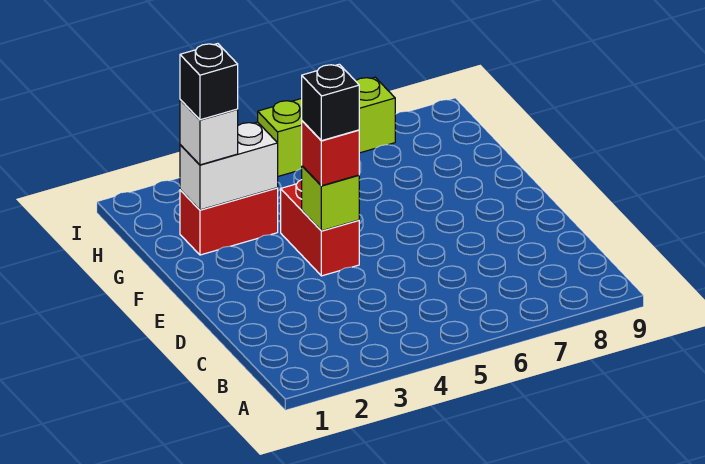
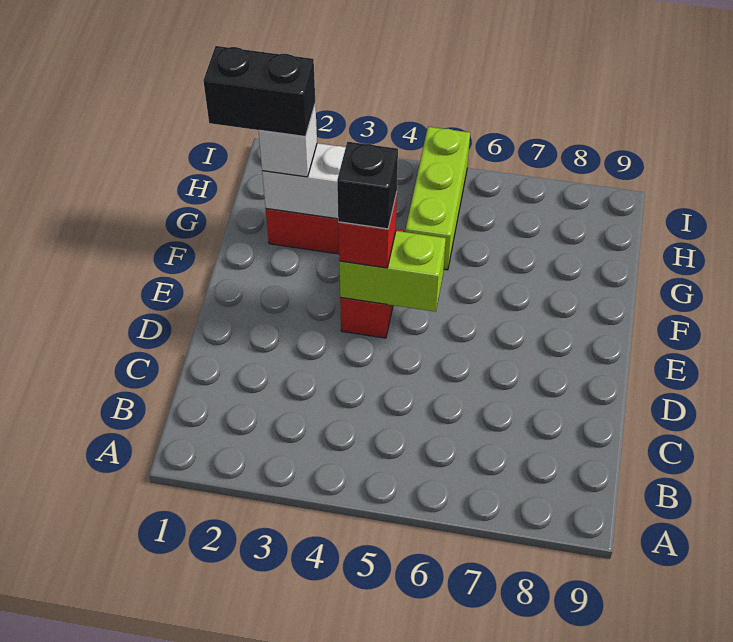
lime 1x1 brick [302,166,359,231] -> lime 1x2 brick [339,231,446,312]
black 1x1 brick [180,44,238,120] -> black 1x2 brick [203,46,315,137]
lime 1x3 brick [258,77,395,176] -> lime 1x3 brick turned to [406,127,470,270]

